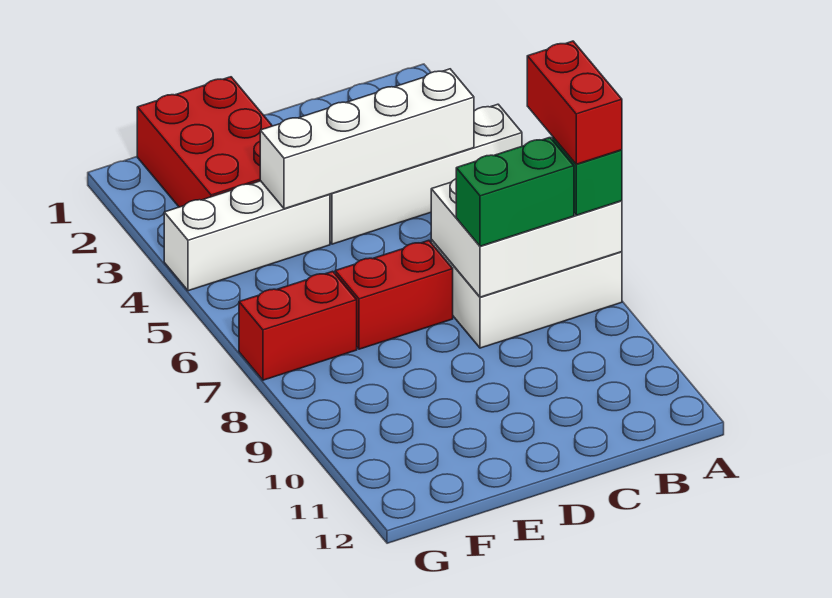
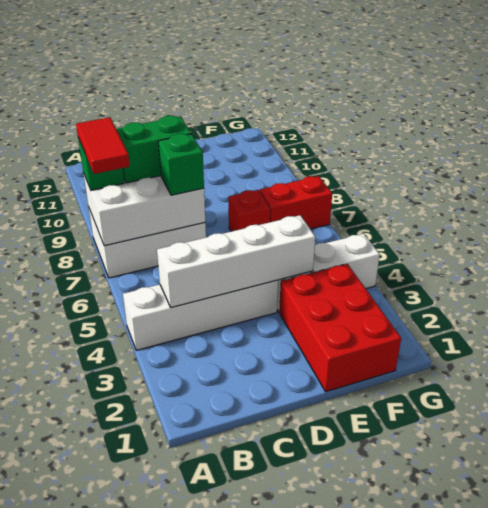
red 1x2 brick [527,41,622,164] -> red 1x2 tile [76,117,130,174]
none -> green 1x1 brick [158,134,204,195]
red 1x2 brick [335,240,453,349] -> red 1x1 brick [229,190,270,231]

